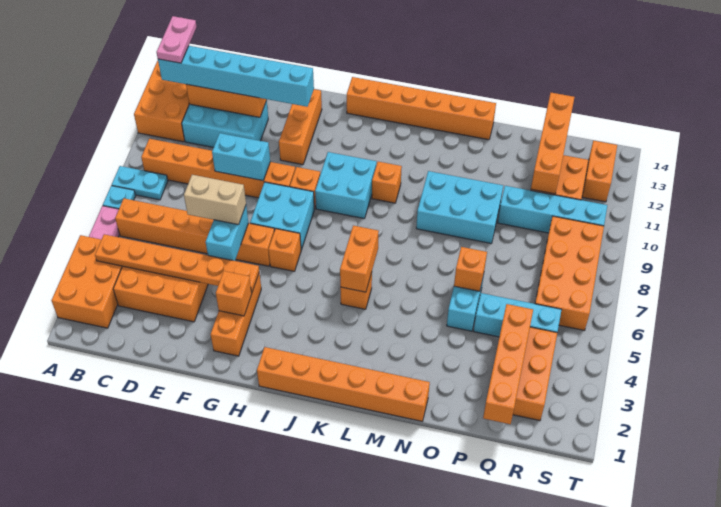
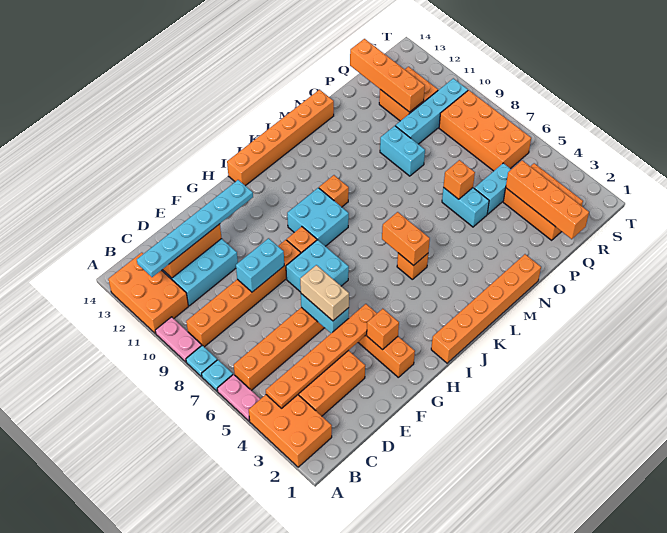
cyan 1x2 plate [112,166,168,200] -> cyan 1x1 plate [186,345,217,376]
cyan 1x6 brick [158,46,314,107] -> cyan 1x6 plate [137,180,253,277]
pink 1x2 plate [157,16,197,63] -> pink 1x2 plate moved to [155,317,202,362]
tan 1x2 brick [184,175,246,225] -> tan 1x2 brick turned to [300,265,349,321]
orange 1x3 brick [279,89,322,165] -> none
orange 1x1 brick [269,229,301,271] -> none
cyan 2x3 brick [416,171,503,243] -> cyan 1x2 brick [380,126,425,176]
cyan 1x3 brick [474,293,562,337] -> cyan 1x2 brick [474,163,511,214]
orange 1x2 brick [582,141,617,202] -> none

